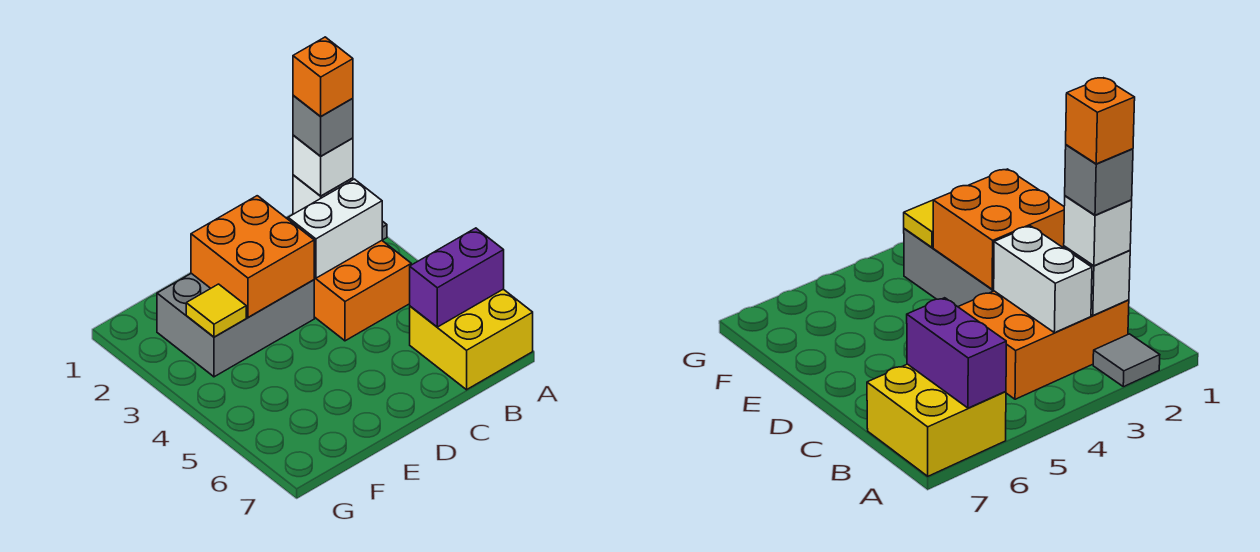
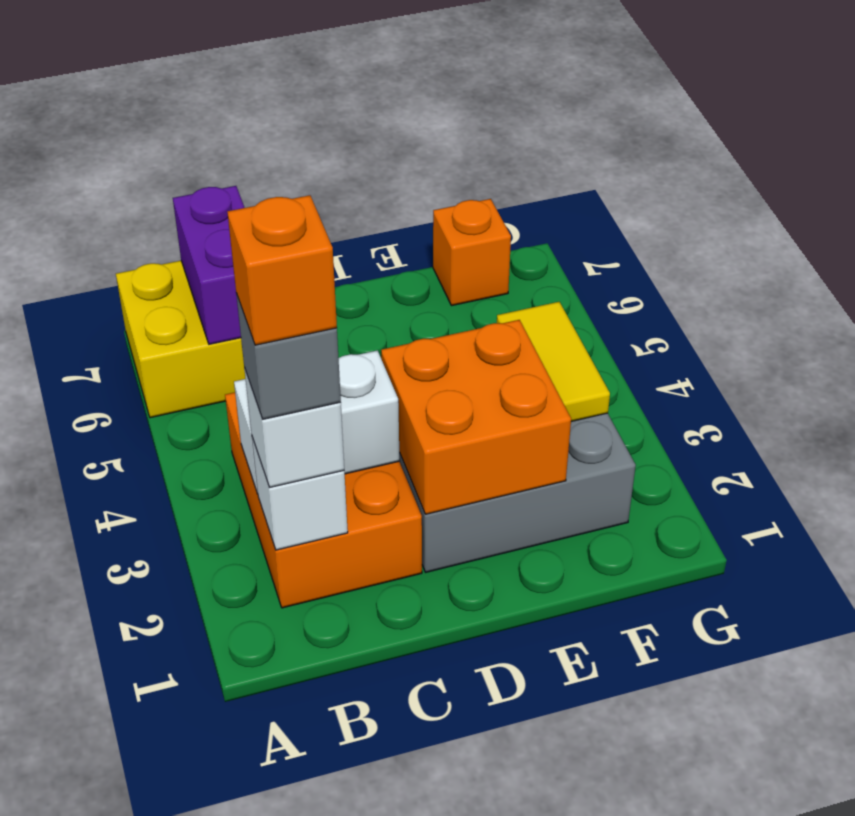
grey 1x1 tile [1093,334,1160,387] -> none
purple 1x2 brick [410,228,504,327] -> purple 1x2 brick turned to [173,186,245,344]
yellow 1x1 tile [186,284,246,337] -> yellow 1x2 tile [497,302,610,422]
none -> orange 1x1 brick [433,199,511,306]

